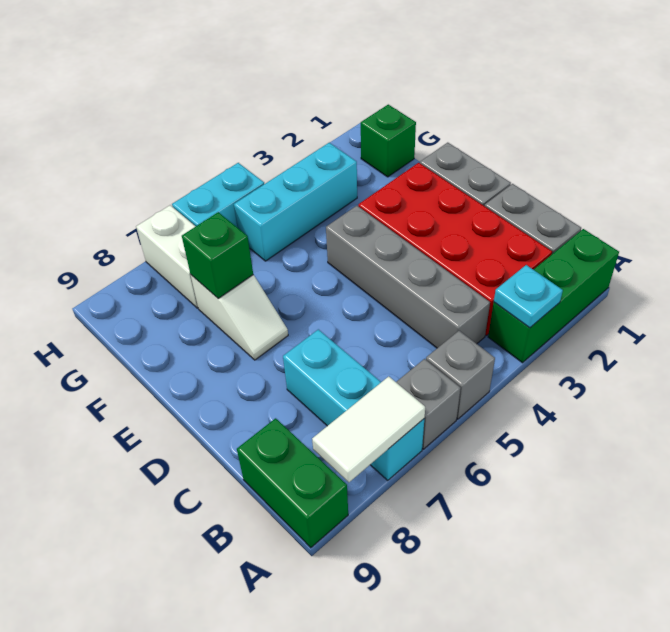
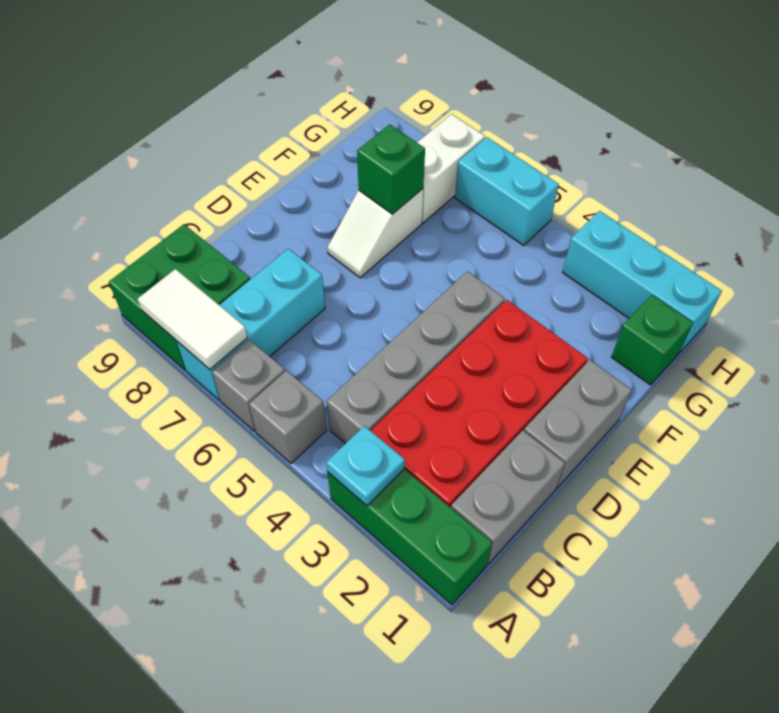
green 1x2 brick [237,418,348,548] -> green 2x2 brick [109,224,250,371]
cyan 1x3 brick [234,143,357,261] -> cyan 1x3 brick moved to [563,211,722,353]

